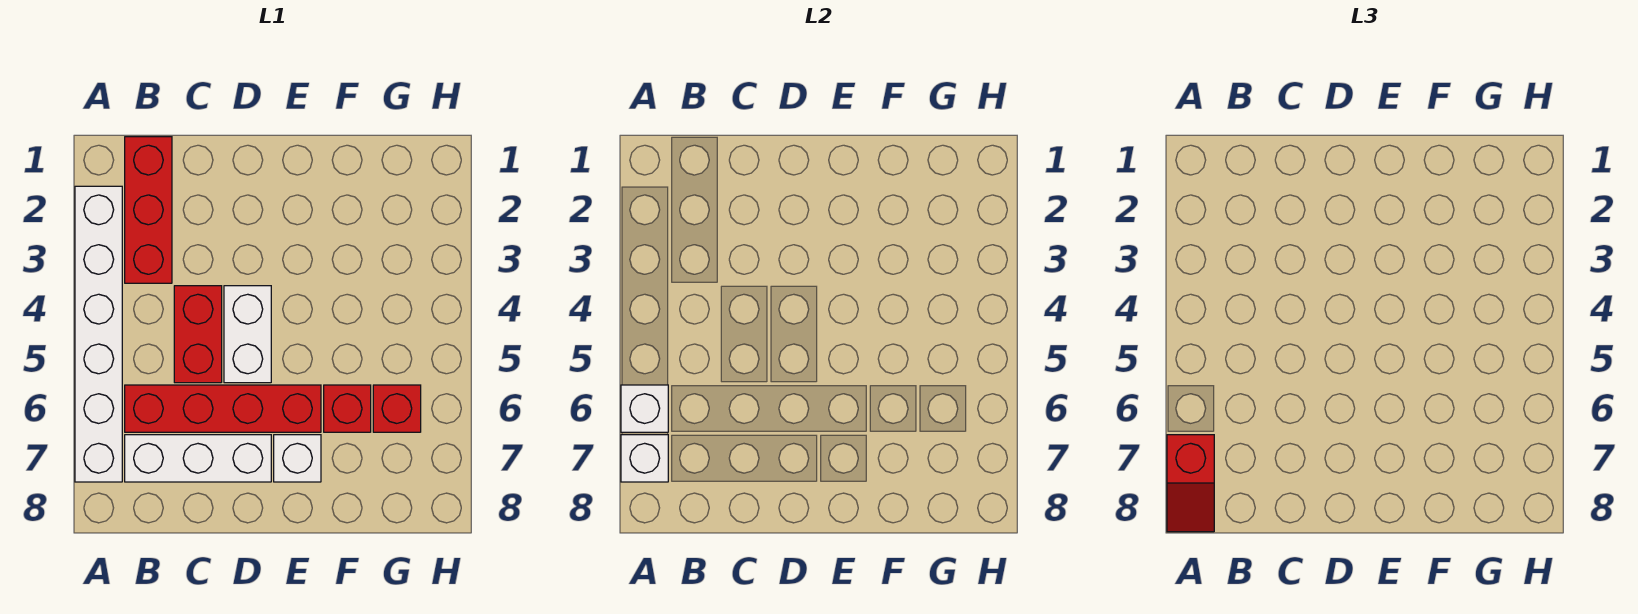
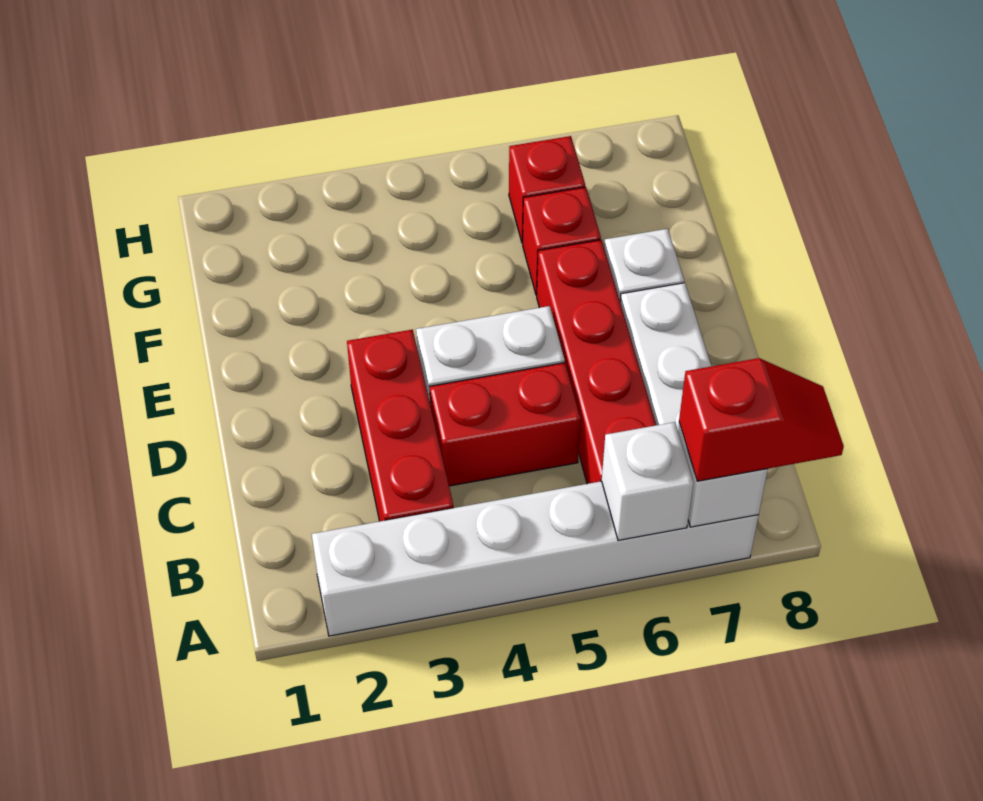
red 1x3 brick [125,137,172,283] -> red 1x3 brick turned to [347,330,454,521]

